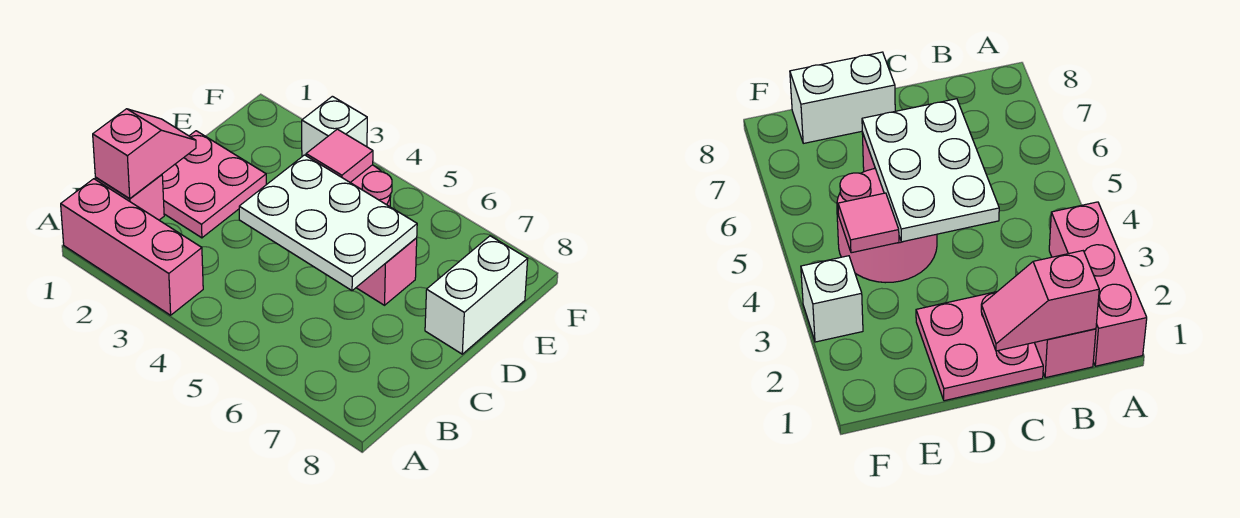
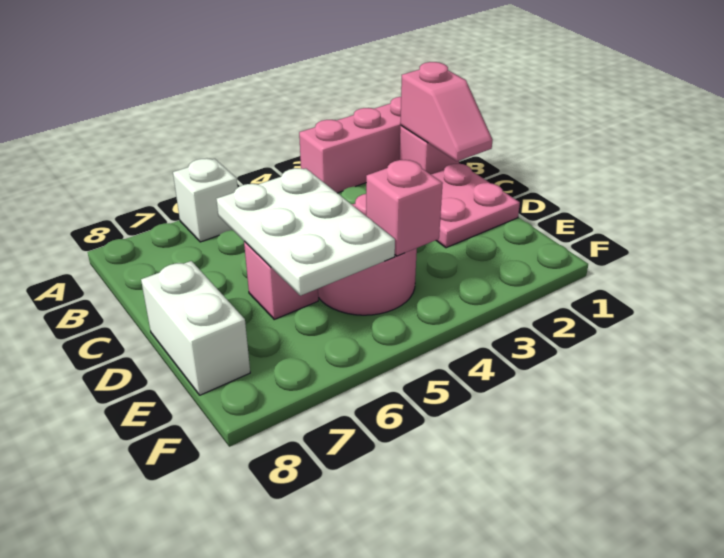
white 2x3 plate [239,155,417,291] -> white 2x3 plate turned to [217,168,395,296]
pink 1x1 tile [306,129,373,182] -> pink 1x1 brick [366,160,443,256]
white 1x1 brick [302,96,367,156] -> white 1x1 brick moved to [173,158,238,242]

